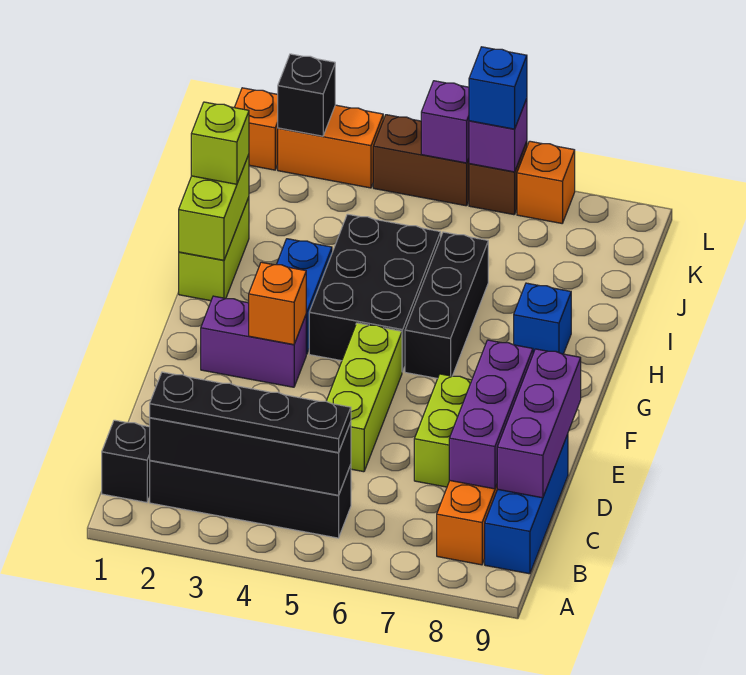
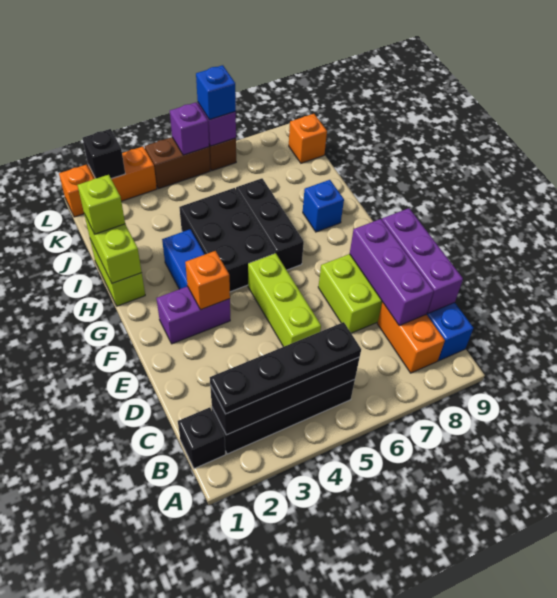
orange 1x1 brick [517,141,575,223] -> orange 1x1 brick moved to [289,114,327,163]

